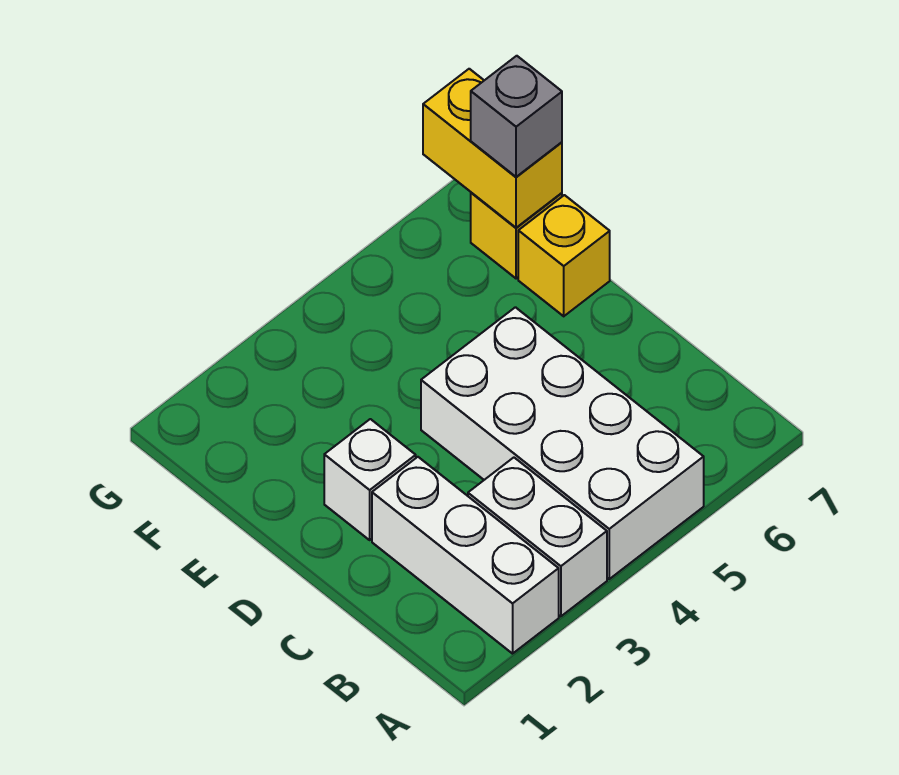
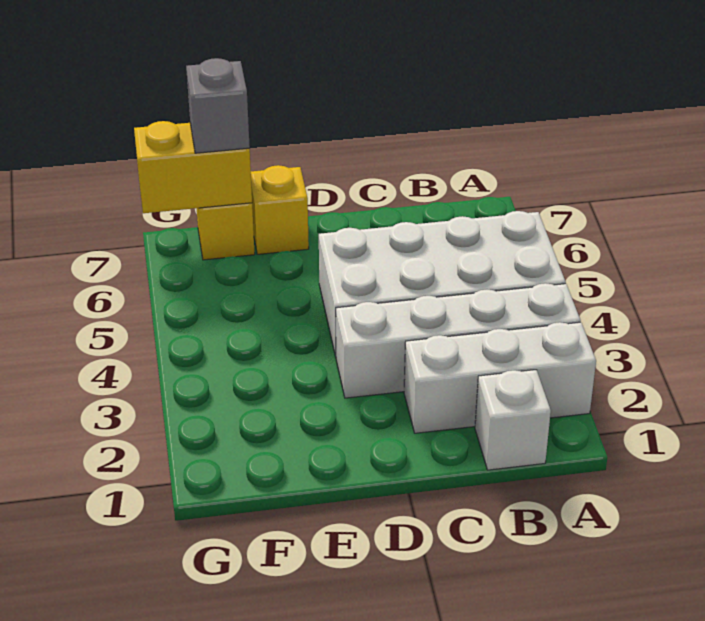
white 1x2 brick [468,458,607,616] -> white 1x4 brick [336,283,580,398]
white 1x1 brick [324,419,416,540] -> white 1x1 brick moved to [475,370,551,470]

